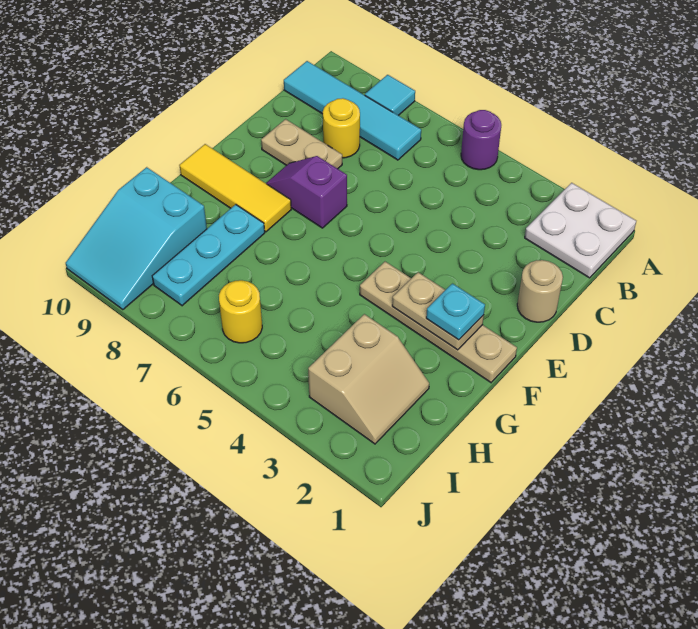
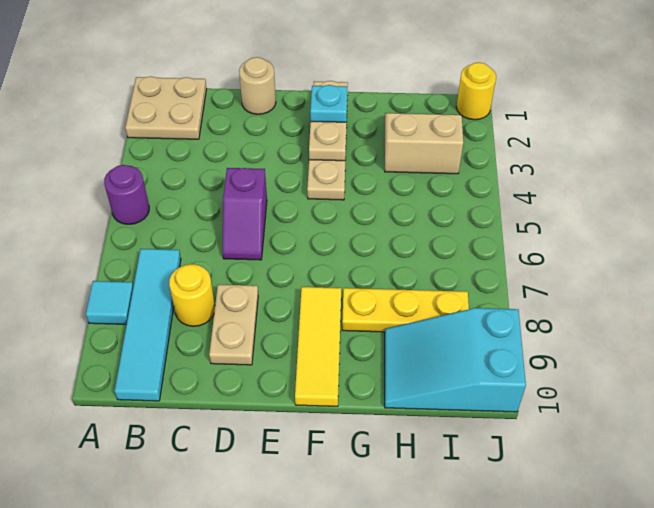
white 2x2 plate [525,183,636,278] -> tan 2x2 plate [125,76,207,139]
purple 1x2 slope [266,156,347,228] -> purple 1x2 slope moved to [223,168,267,260]
cyan 1x3 plate [152,204,265,306] -> yellow 1x3 plate [342,288,469,332]
cyan 2x3 slope [66,167,207,310] -> cyan 2x3 slope turned to [385,308,526,412]
yellow 1x1 round brick [219,280,262,343] -> yellow 1x1 round brick moved to [456,62,496,120]

